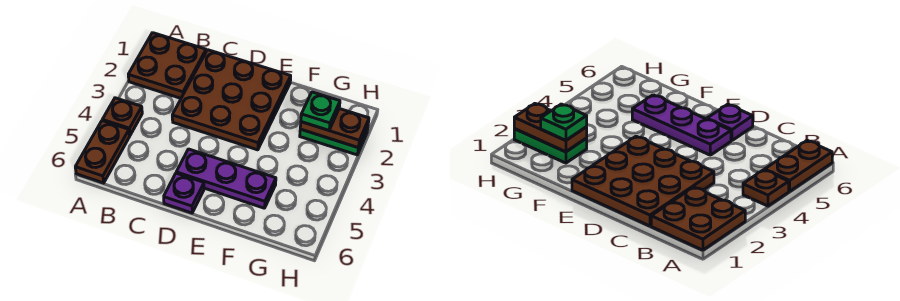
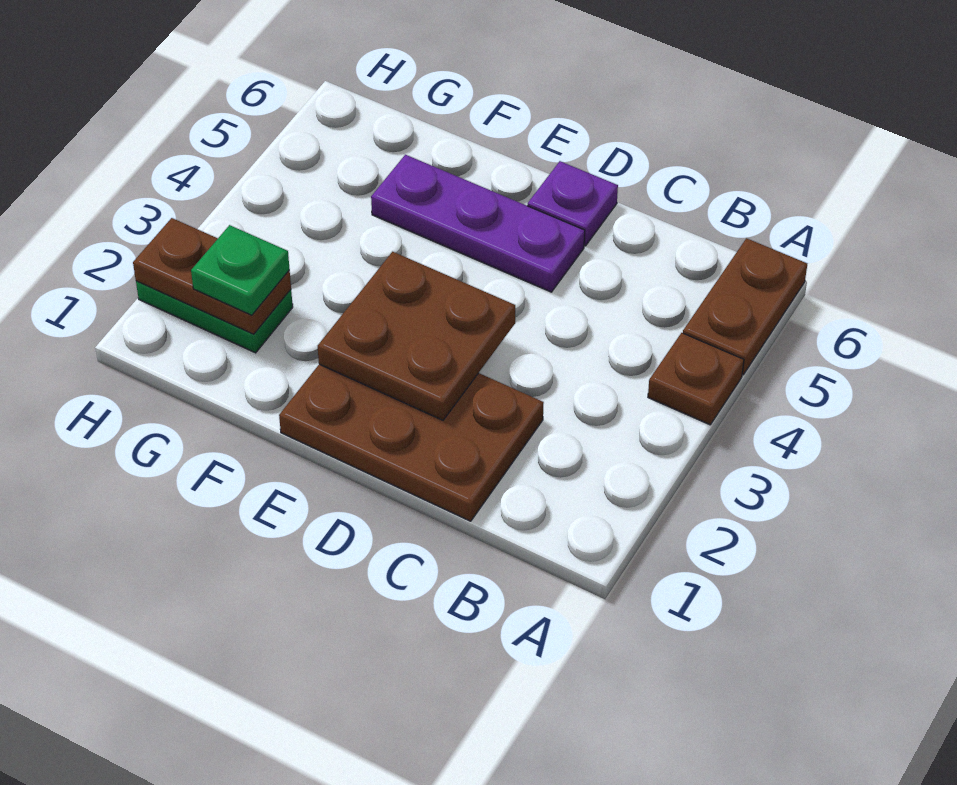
brown 2x2 plate [128,33,206,98] -> brown 2x2 plate moved to [318,252,515,420]
brown 3x3 plate [172,50,291,150] -> brown 2x3 plate [279,364,544,521]

